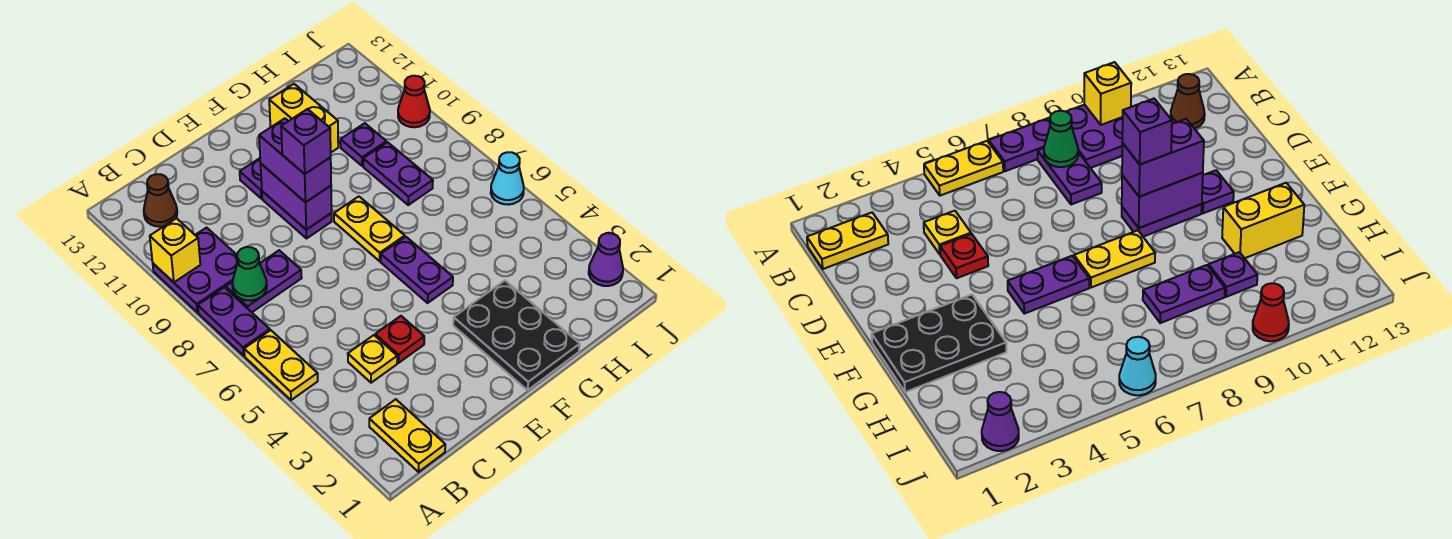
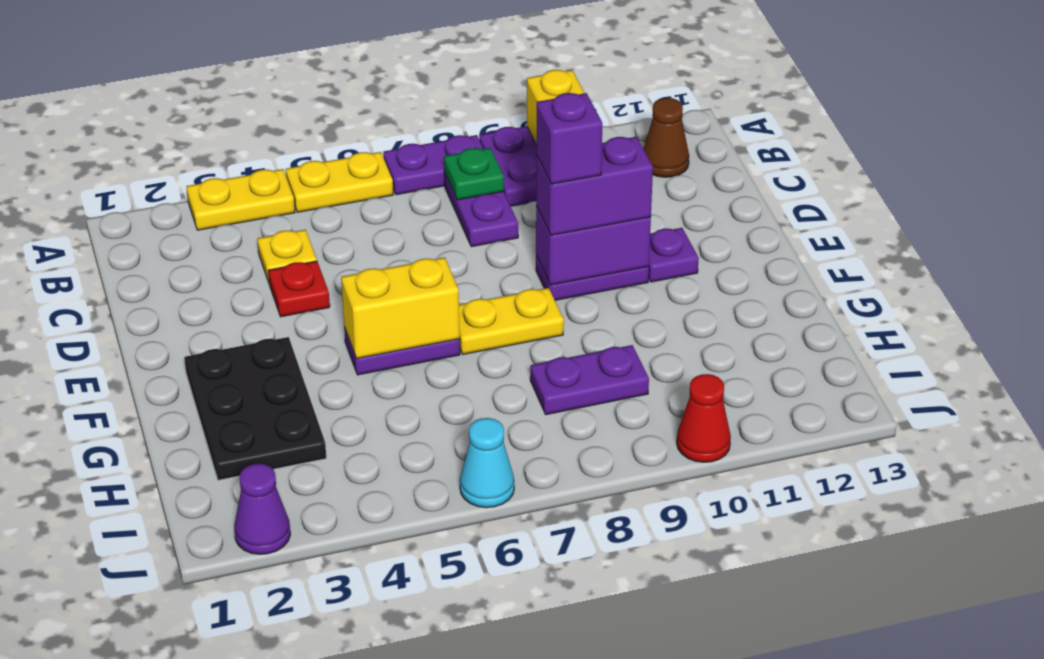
yellow 1x2 plate [369,399,445,472] -> yellow 1x2 plate moved to [186,169,295,230]
green 1x1 cone [232,247,267,301] -> green 1x1 plate [444,148,504,200]
black 2x3 plate [453,281,580,390] -> black 2x3 plate turned to [184,337,326,480]
yellow 1x2 brick [269,84,338,152] -> yellow 1x2 brick moved to [341,257,460,359]
purple 1x1 plate [340,123,386,166] -> none

